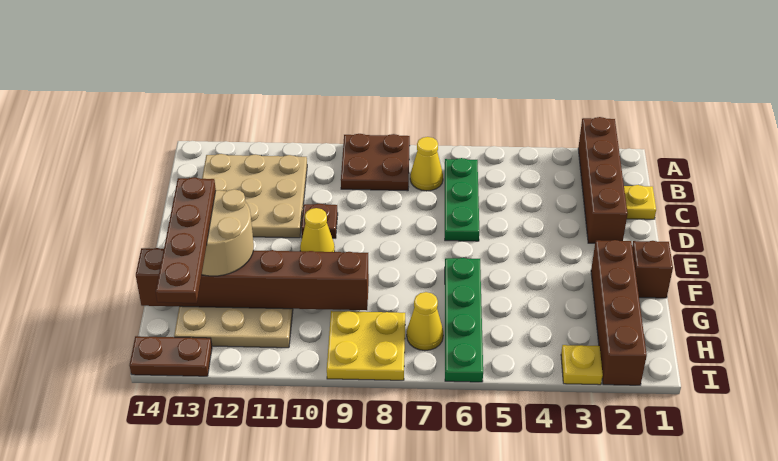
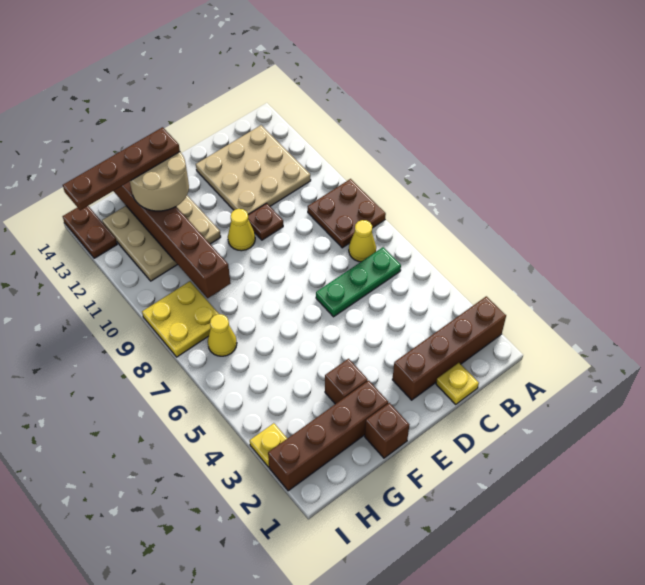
none -> brown 1x1 brick [325,359,368,404]
green 1x4 plate [445,258,483,382] -> none

